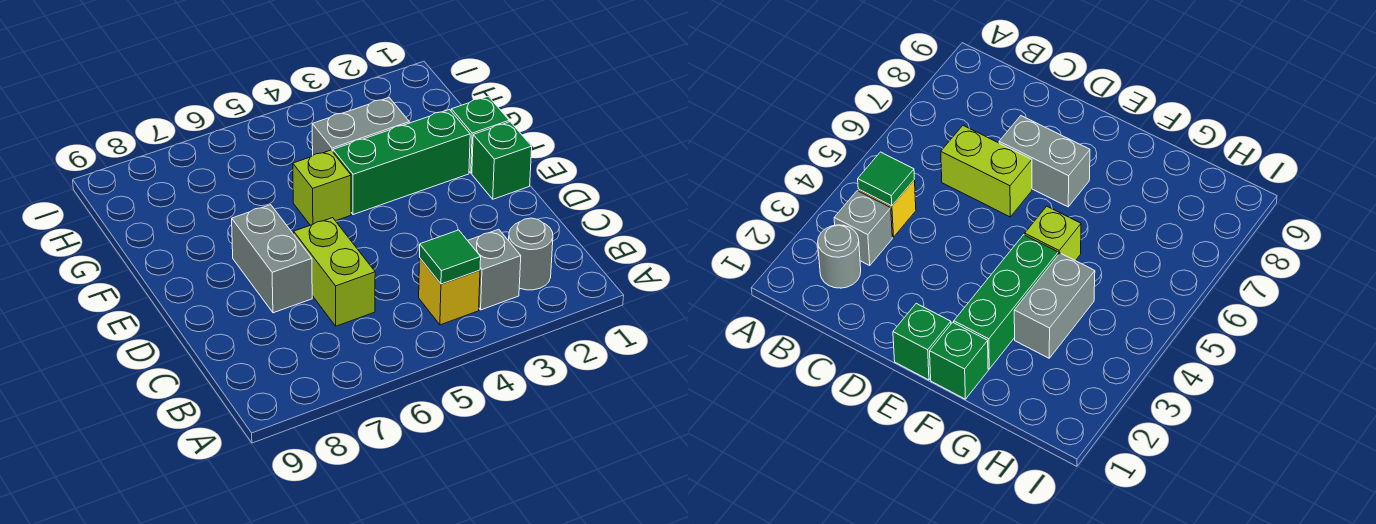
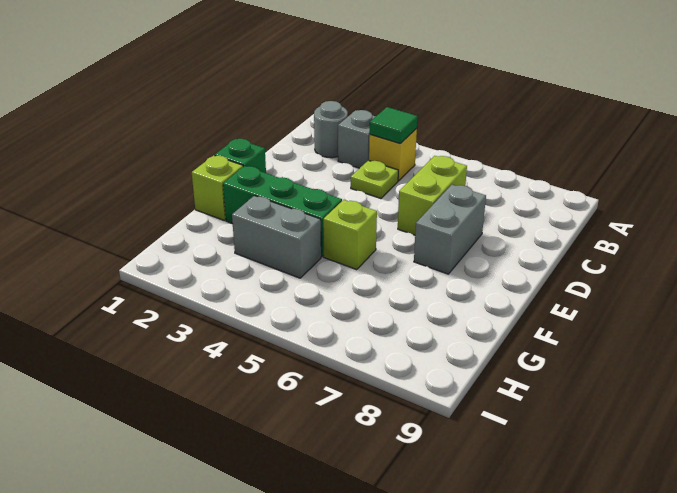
none -> lime 1x1 plate [351,160,398,198]
green 1x1 brick [451,96,509,173] -> lime 1x1 brick [192,155,243,220]

